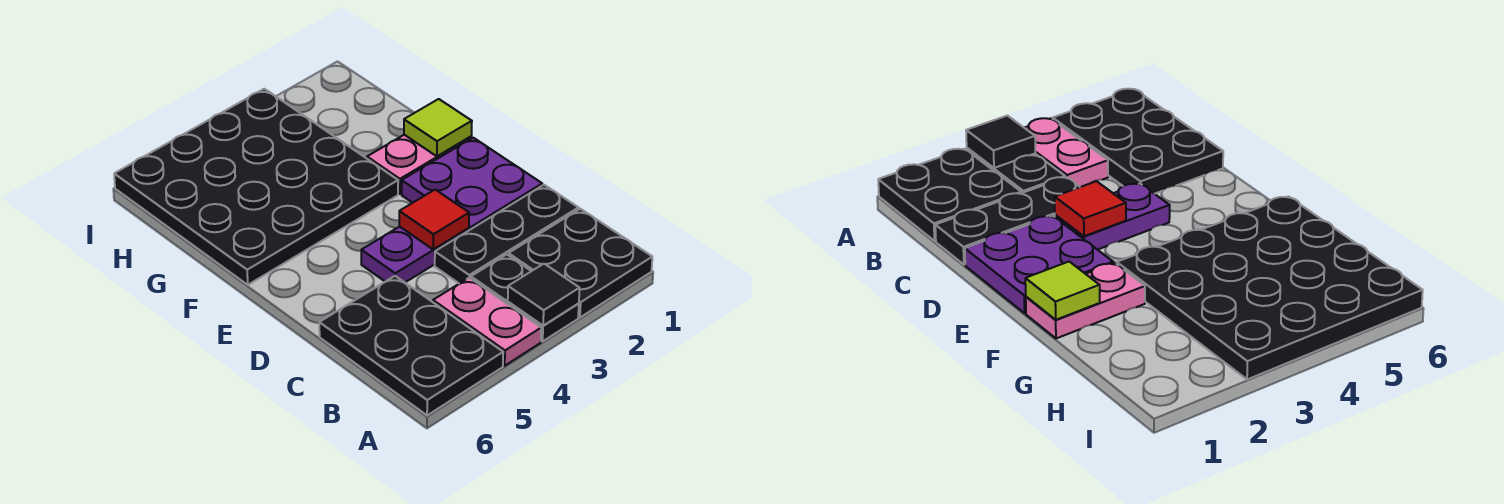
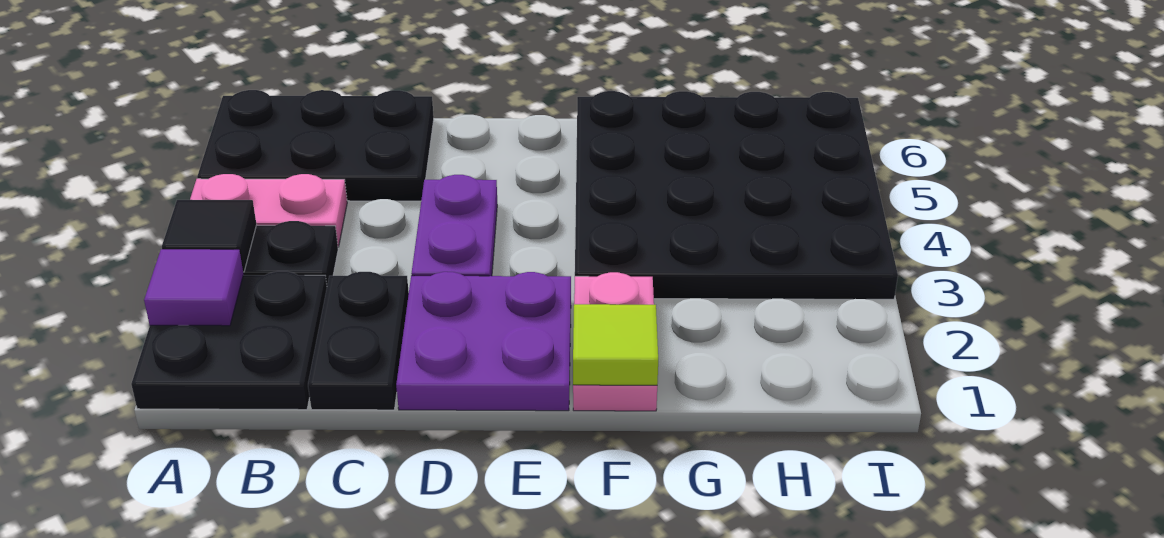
none -> purple 1x1 tile [144,249,244,326]
black 1x3 plate [435,185,578,284] -> black 1x2 plate [308,272,409,410]
red 1x1 tile [399,190,469,250] -> none

